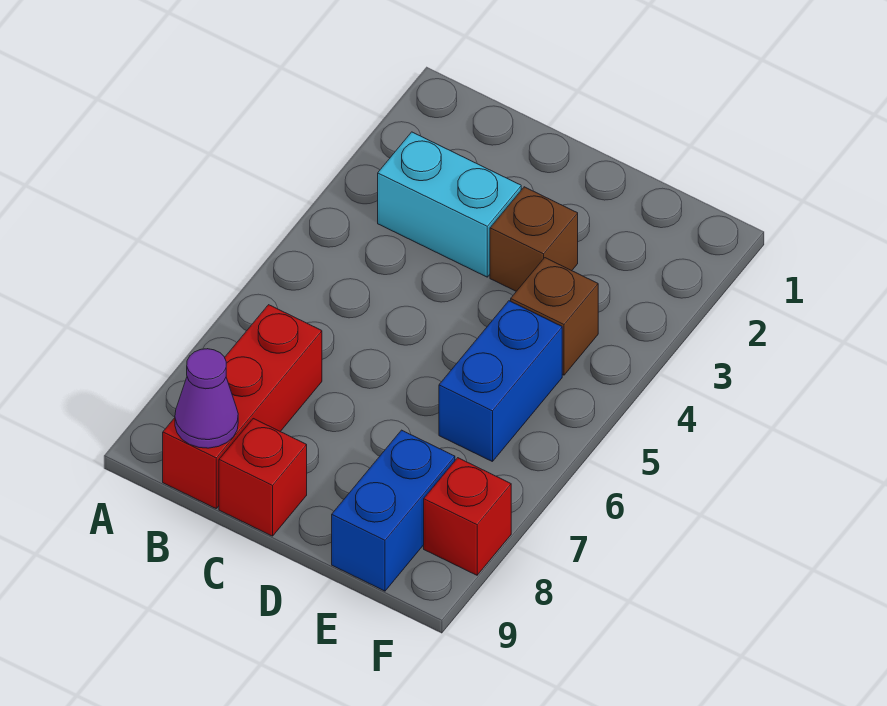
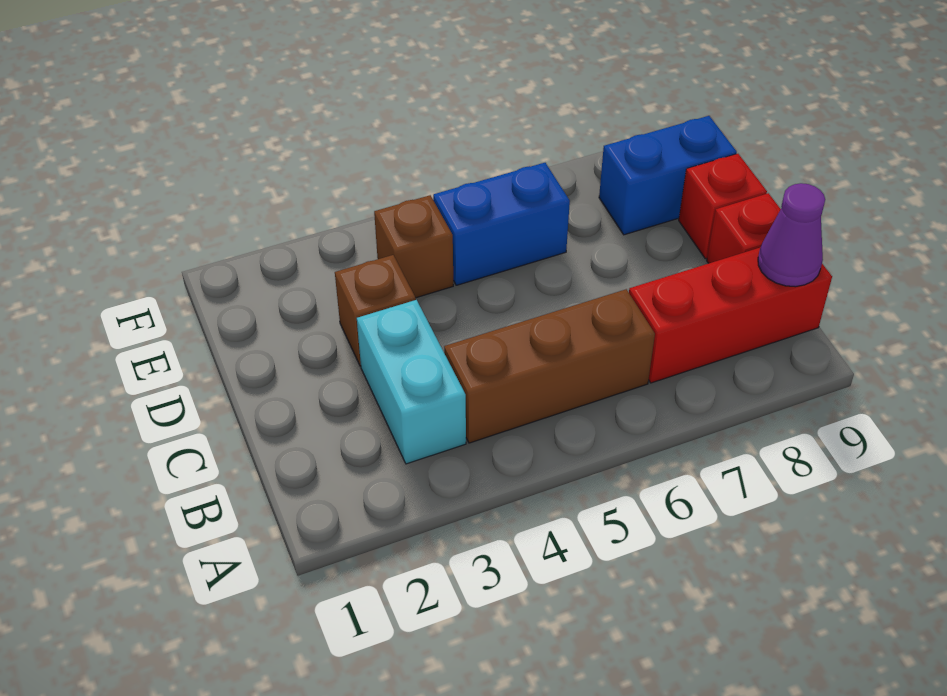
none -> brown 1x3 brick [444,289,655,443]
red 1x1 brick [424,458,511,575] -> red 1x1 brick moved to [679,154,767,259]

